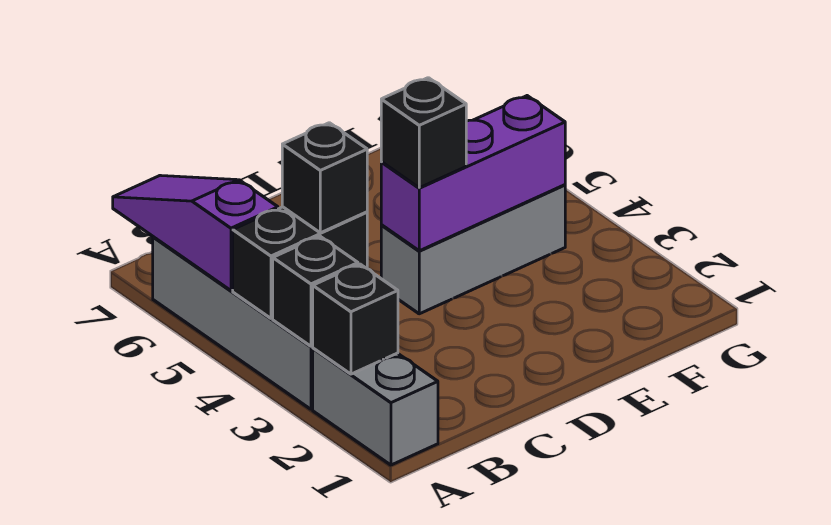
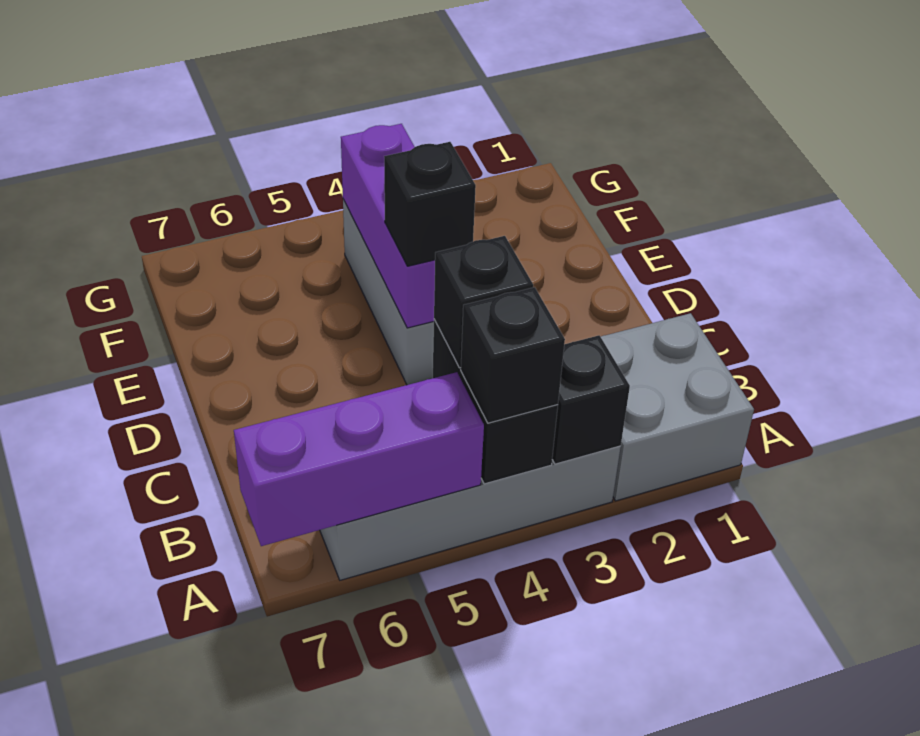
grey 1x2 brick [313,348,438,465] -> grey 2x2 brick [601,313,754,501]
black 1x1 brick [313,264,398,374] -> black 1x1 brick moved to [461,287,565,423]
purple 1x3 slope [113,175,278,290] -> purple 1x3 brick [234,372,484,546]

